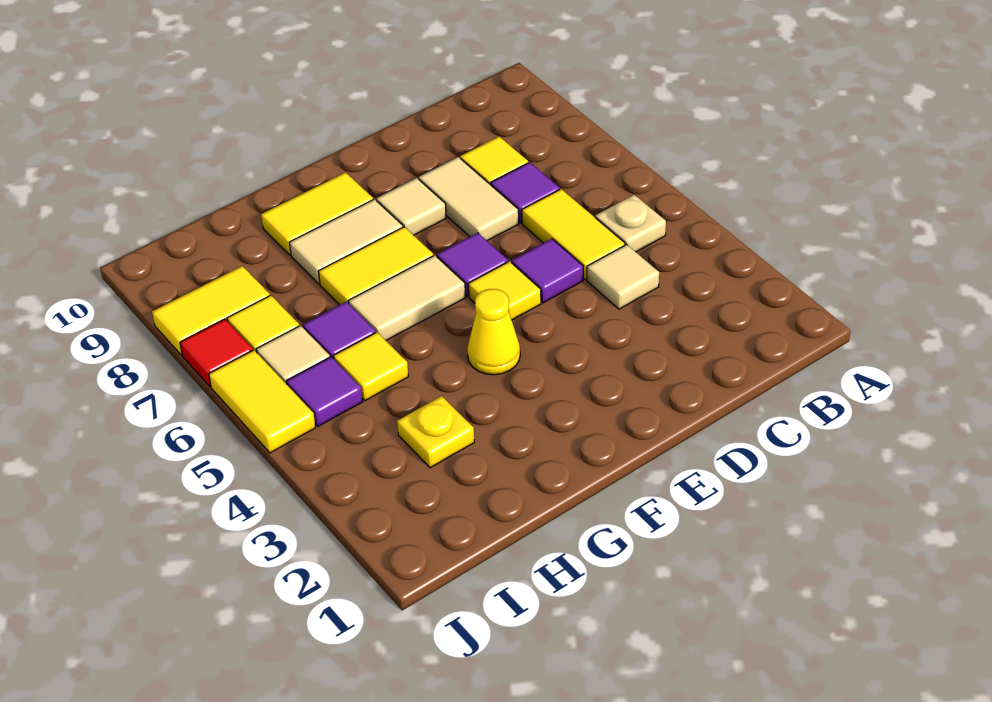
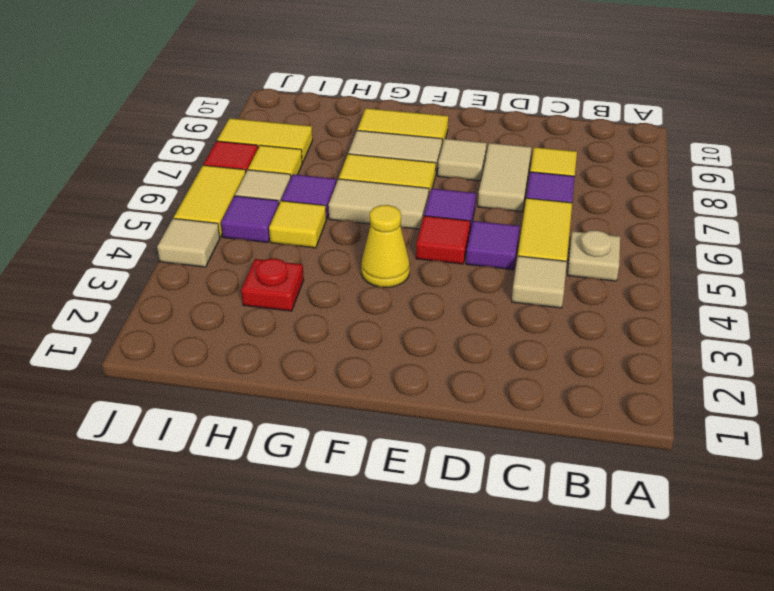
yellow 1x1 tile [468,261,541,320] -> red 1x1 tile [416,216,470,264]
yellow 1x1 plate [397,396,474,468] -> red 1x1 plate [241,258,304,311]
none -> tan 1x1 tile [157,218,220,267]

